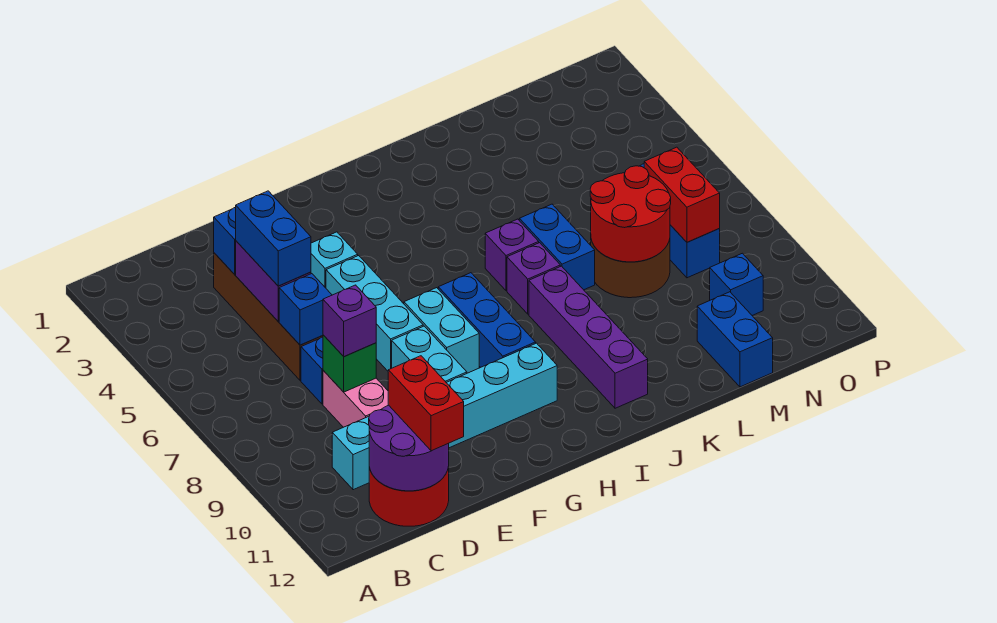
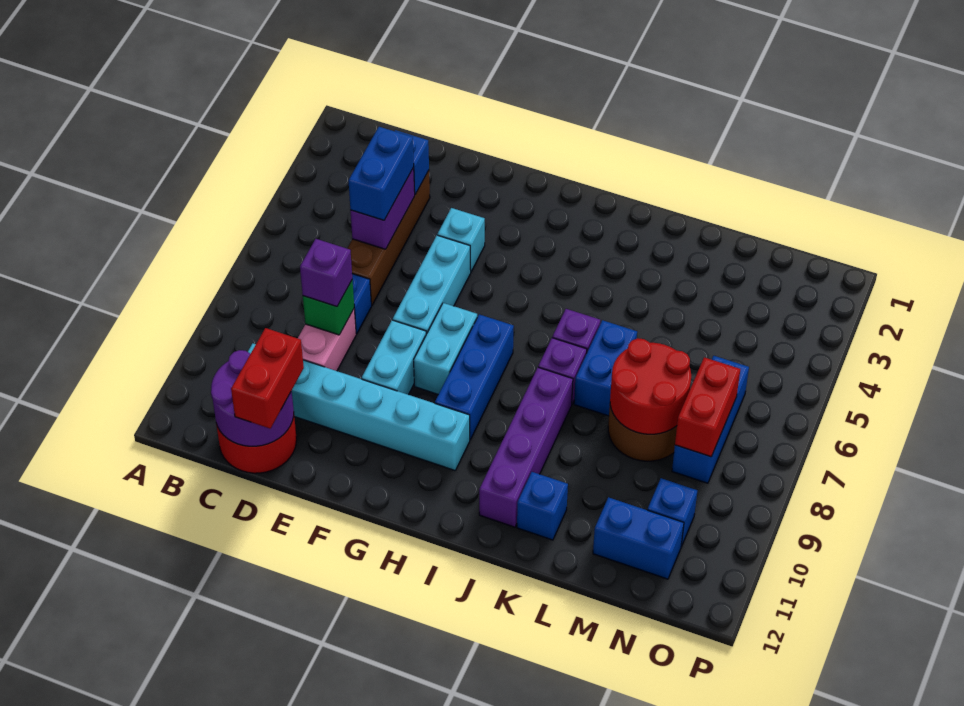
blue 1x1 brick [279,274,332,345] -> blue 1x1 brick moved to [517,472,568,540]
blue 1x2 brick [697,292,773,387] -> blue 1x2 brick turned to [593,497,684,579]

